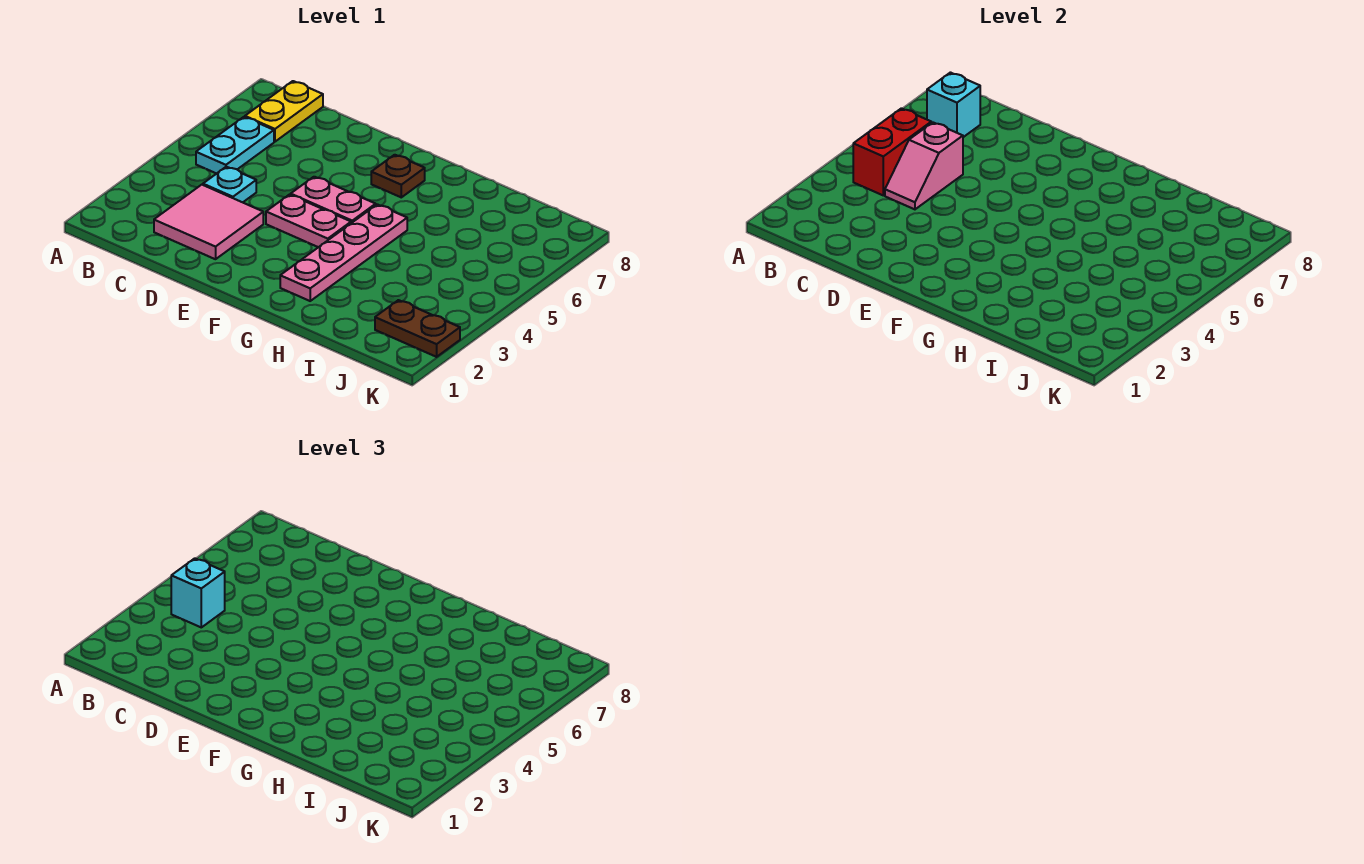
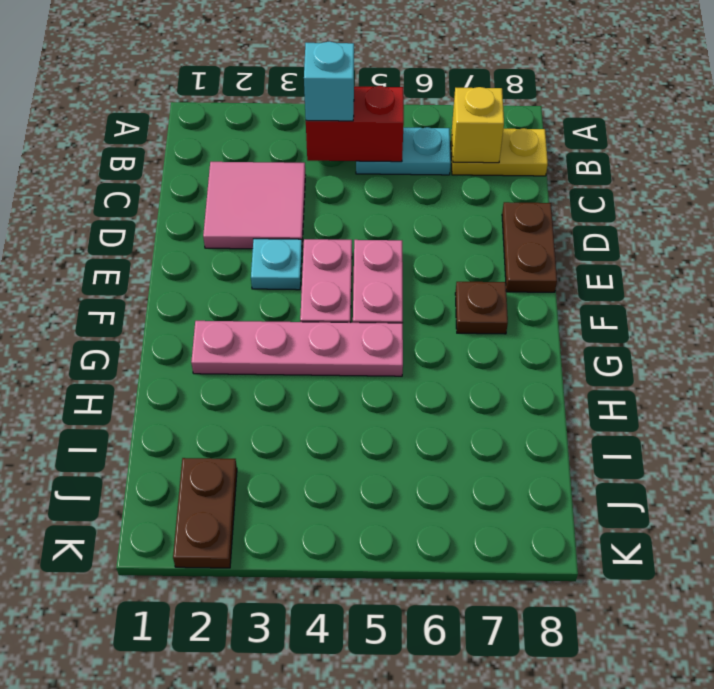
cyan 1x1 brick [927,73,980,137] -> yellow 1x1 brick [452,87,504,163]
cyan 1x1 plate [203,167,256,202] -> cyan 1x1 plate moved to [251,239,302,290]
pink 1x2 slope [885,123,963,209] -> none
none -> brown 1x2 plate [502,202,557,292]

